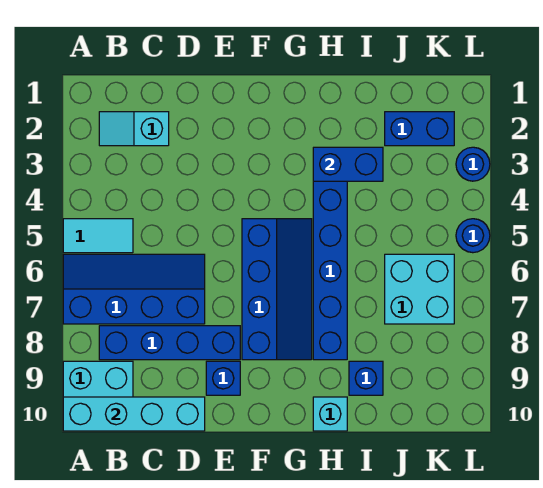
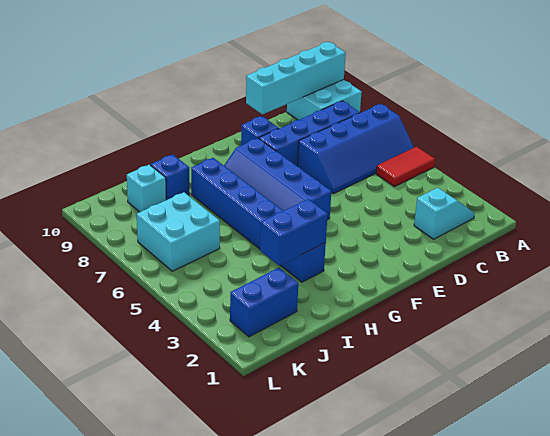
cyan 1x2 tile [63,219,133,253] -> red 1x2 tile [376,147,435,187]
cyan 1x1 brick [313,397,347,431] -> cyan 1x1 brick moved to [127,165,166,212]
blue 1x1 round brick [456,147,490,181] -> none
blue 1x1 round brick [456,219,490,253] -> none

